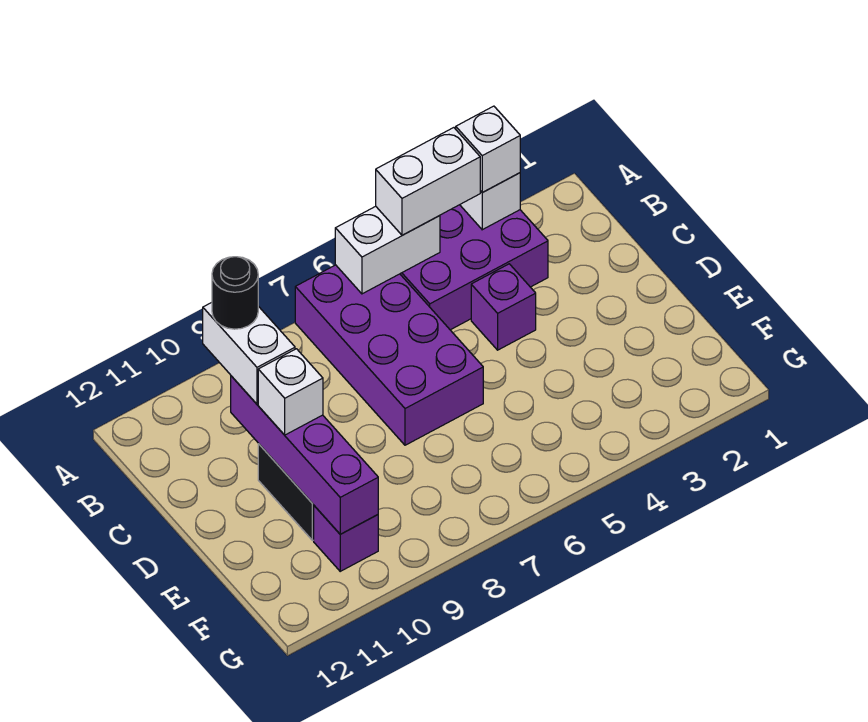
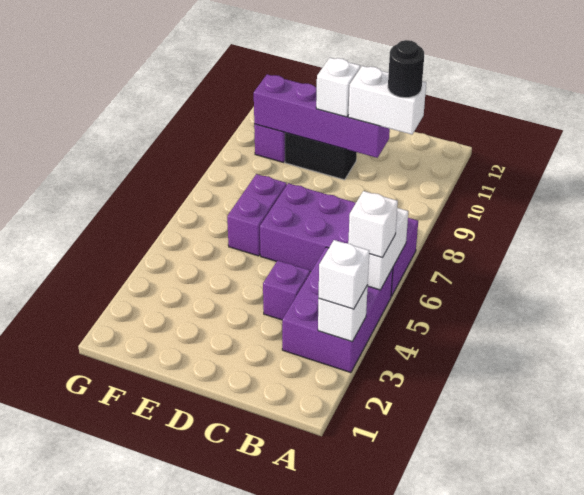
white 1x2 brick [376,128,480,235] -> white 1x1 brick [348,191,398,258]
none -> purple 1x2 brick [227,174,287,256]

